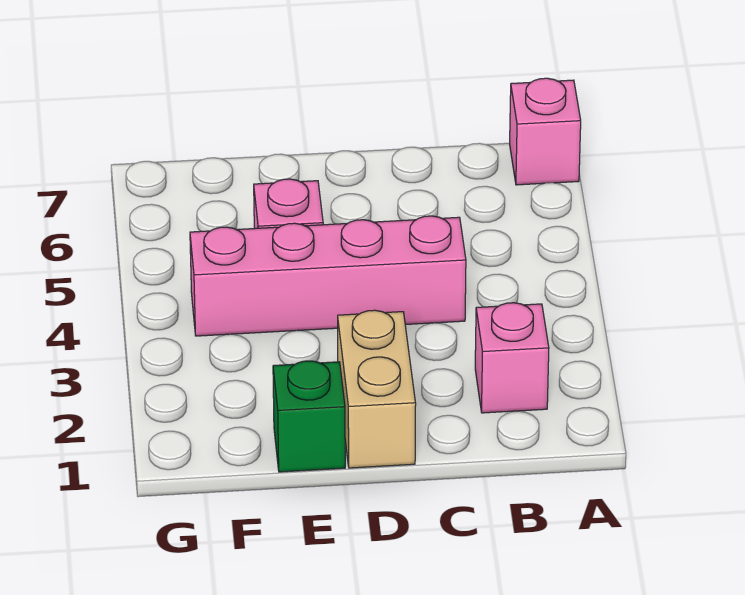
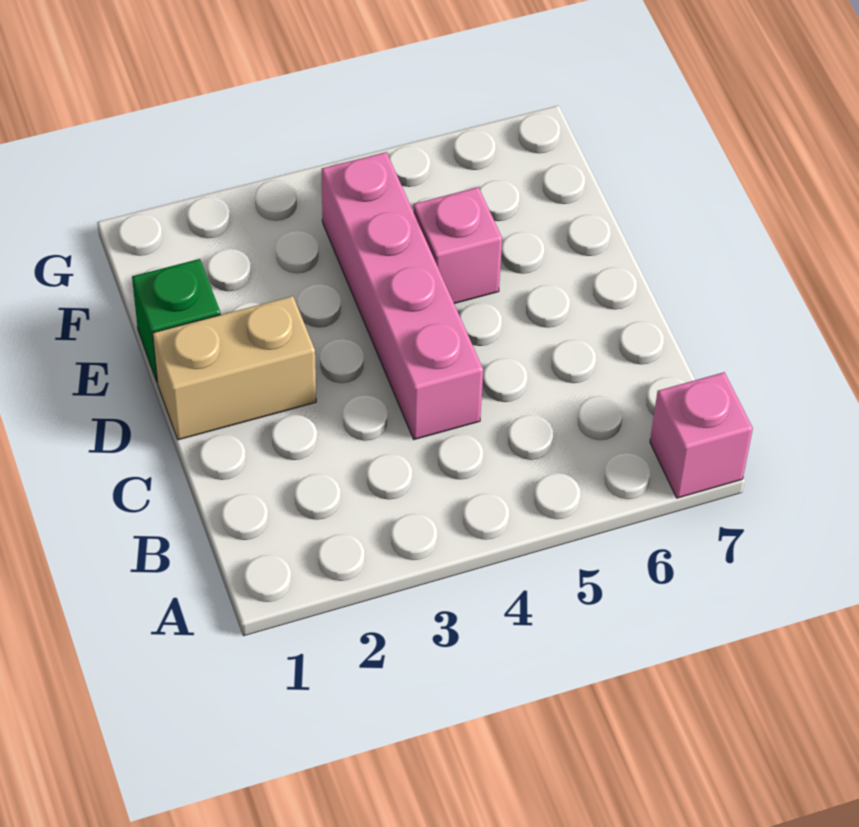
pink 1x1 brick [475,303,549,413] -> none

